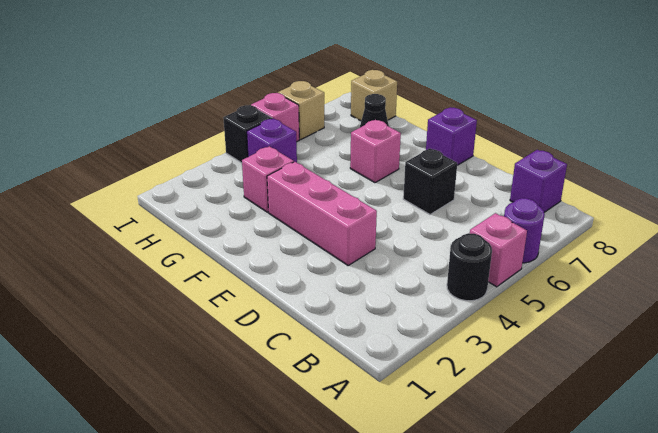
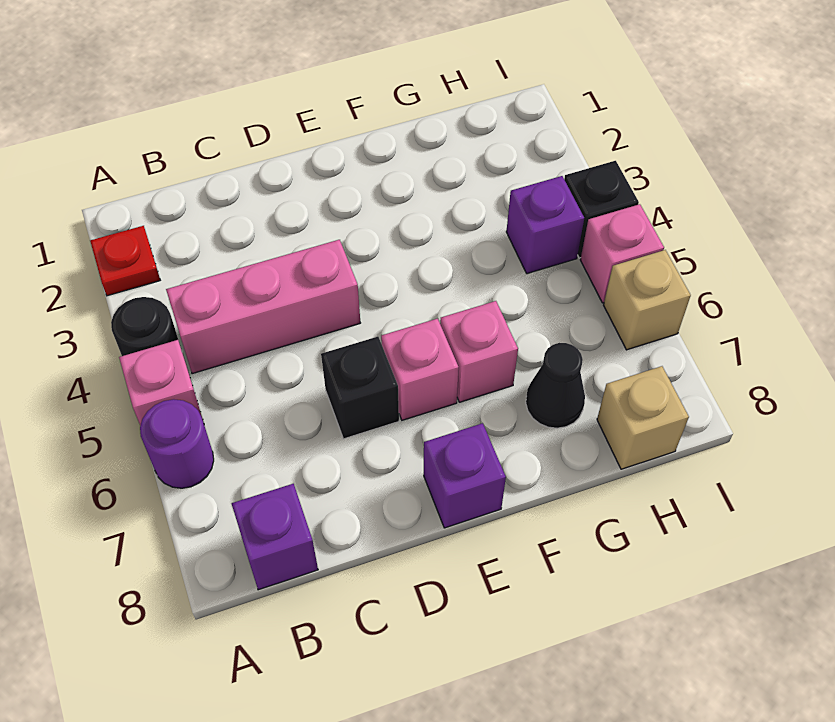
none -> red 1x1 plate [90,226,160,296]
pink 1x3 brick [267,162,377,265] -> pink 1x3 brick moved to [166,240,360,374]
pink 1x1 brick [242,146,294,212] -> pink 1x1 brick moved to [381,319,459,420]

